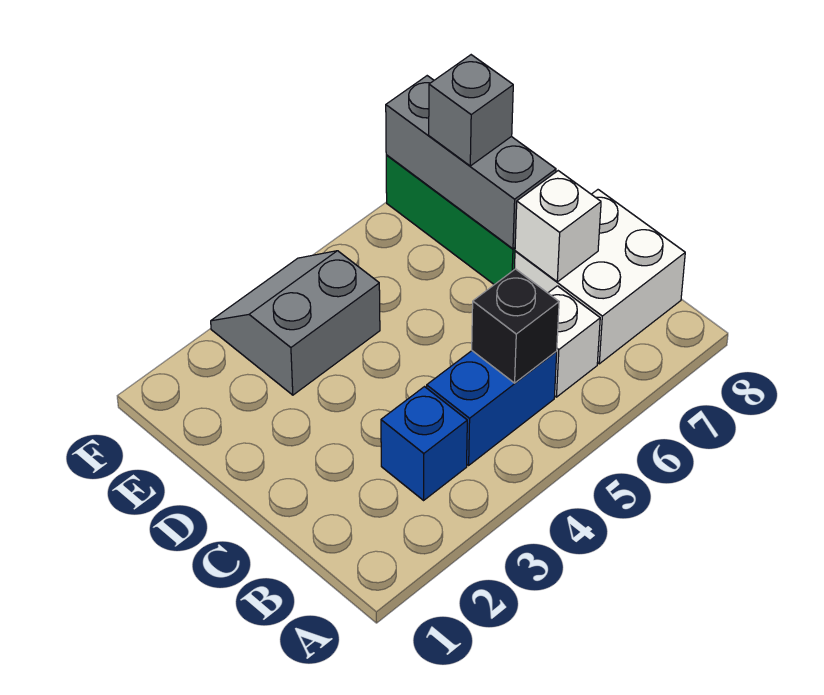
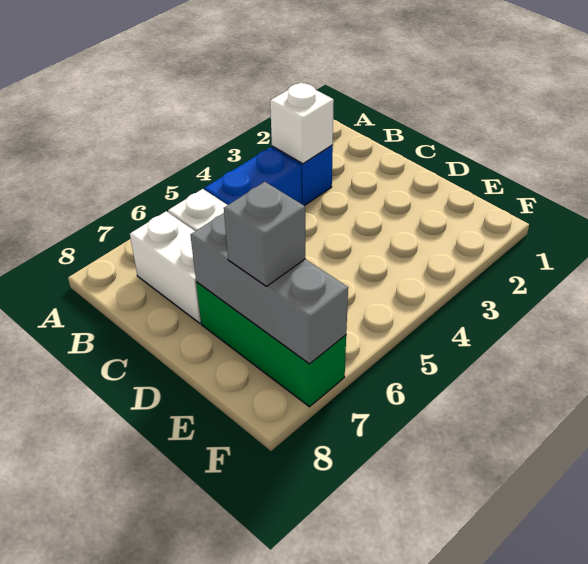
black 1x1 brick [472,269,559,383] -> none
white 2x2 brick [514,190,685,364] -> white 1x2 brick [130,211,201,323]
white 1x1 brick [515,171,601,282] -> white 1x1 brick moved to [270,82,334,164]
grey 2x2 slope [211,251,380,395] -> none

